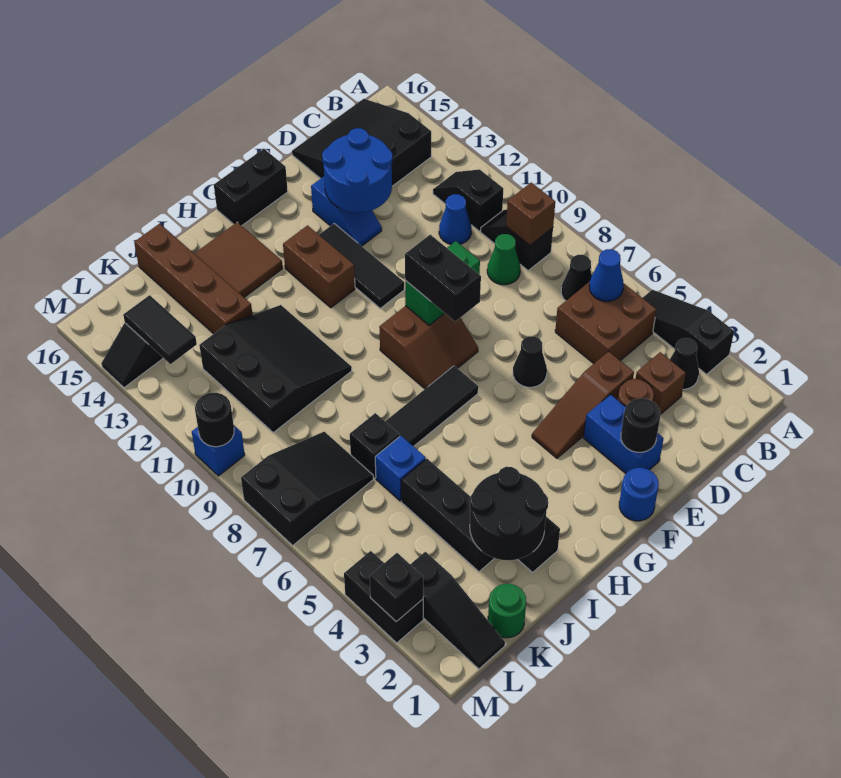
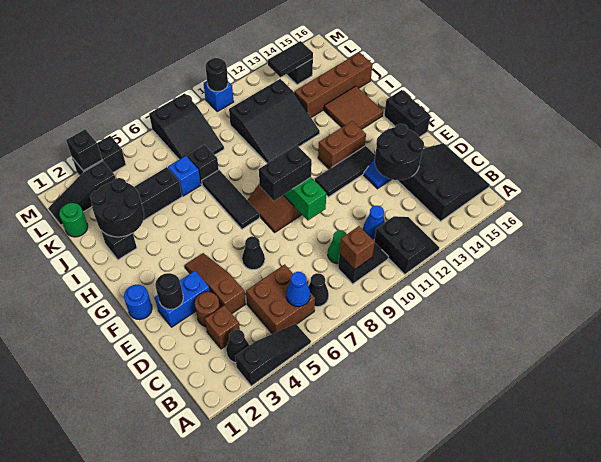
black 1x2 slope [433,170,503,231] -> black 2x2 slope [374,216,439,274]
blue 2x2 round brick [322,128,392,213] -> black 2x2 round brick [375,124,424,180]

